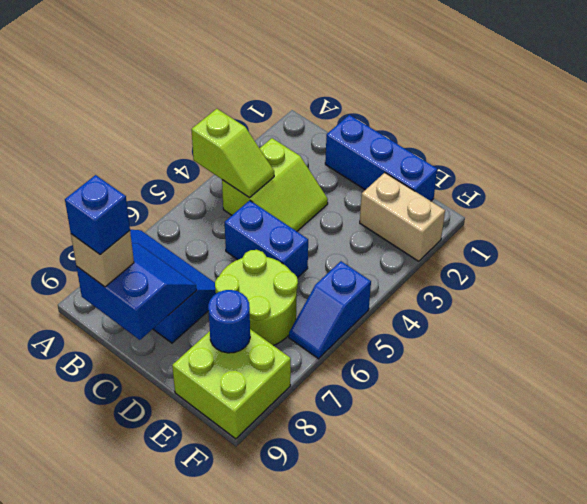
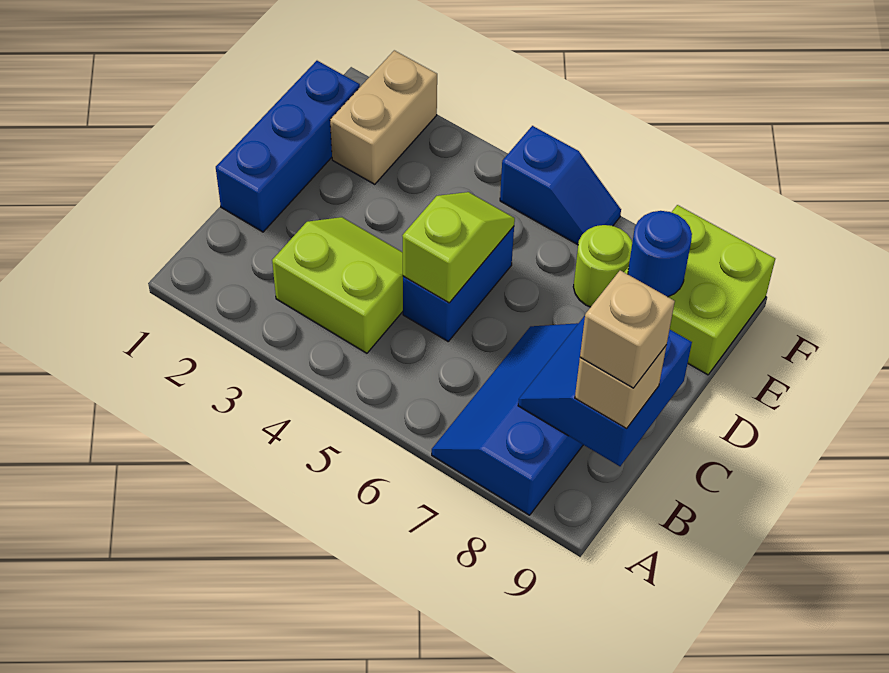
lime 1x2 slope [191,109,274,198] -> lime 1x2 slope moved to [402,192,515,303]
blue 1x1 brick [65,175,130,255] -> tan 1x1 brick [580,270,675,388]
lime 2x2 round brick [215,250,298,345] -> lime 1x1 round brick [573,225,632,307]

